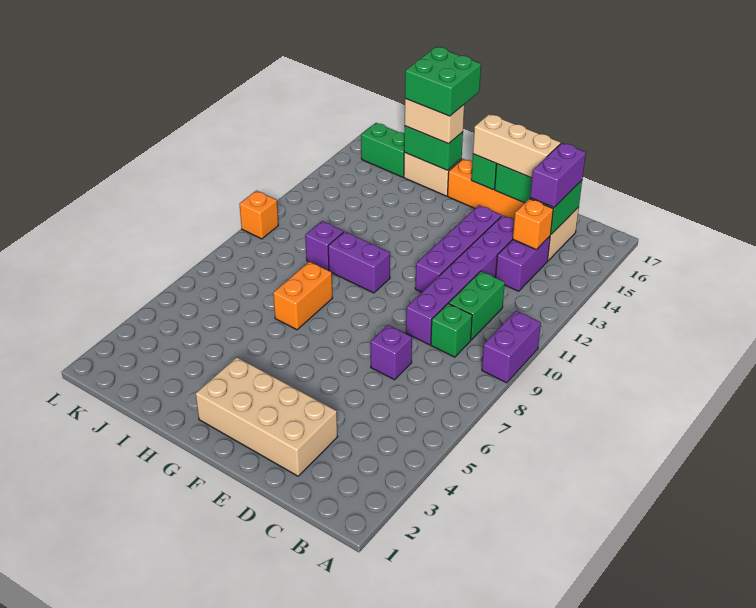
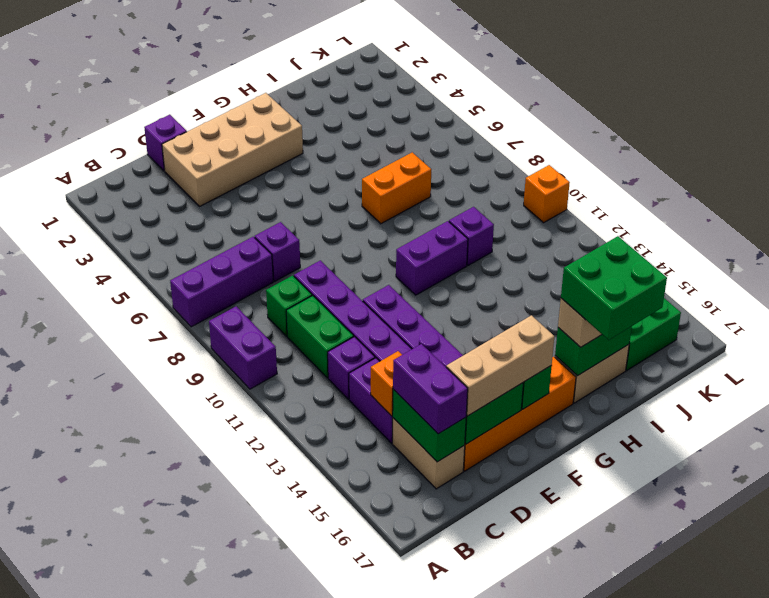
none -> purple 1x3 brick [170,237,273,327]
none -> purple 1x1 brick [328,337,375,399]
none -> purple 1x1 brick [144,115,187,171]
orange 1x2 brick [273,262,332,330] -> orange 1x2 brick turned to [362,152,431,224]

